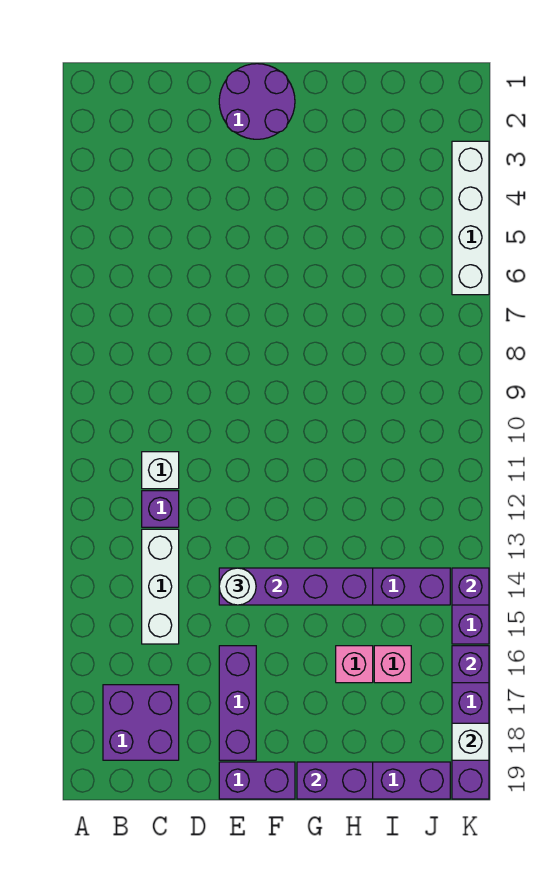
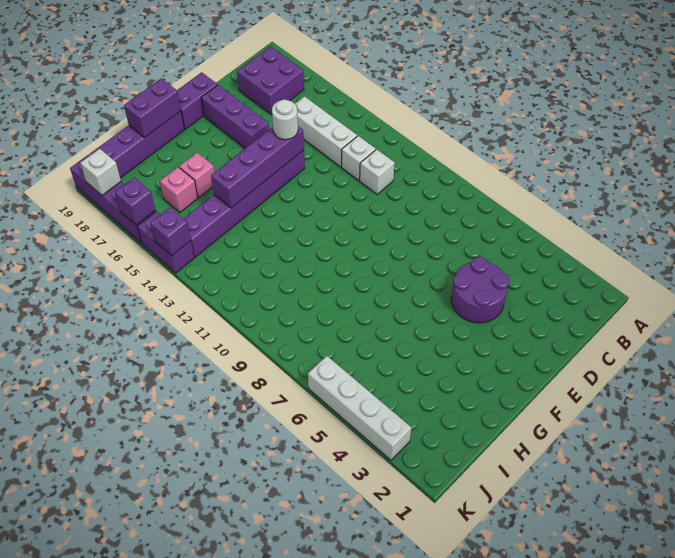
purple 1x1 brick [142,491,179,527] -> white 1x1 brick [342,136,376,180]
purple 2x2 round brick [219,64,295,139] -> purple 2x2 round brick moved to [451,257,509,323]

